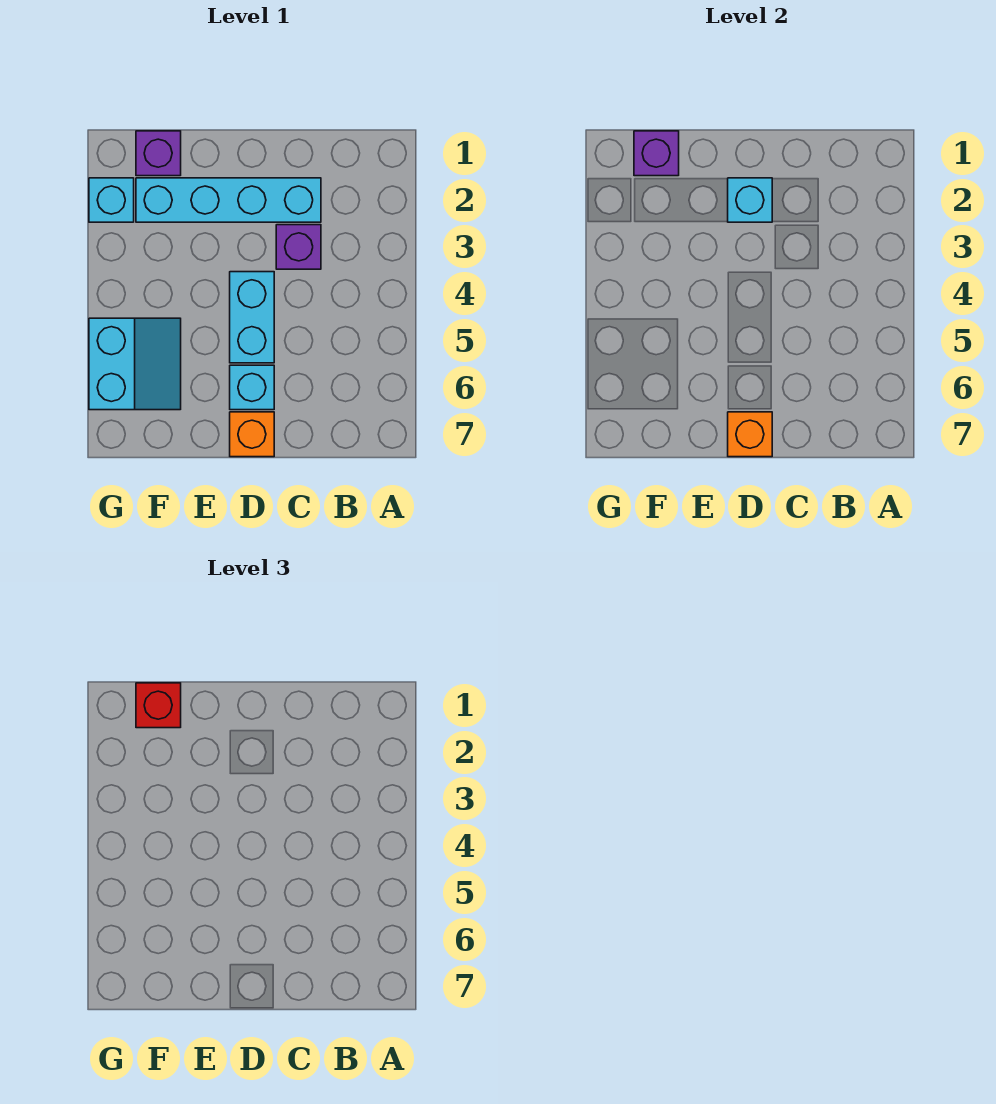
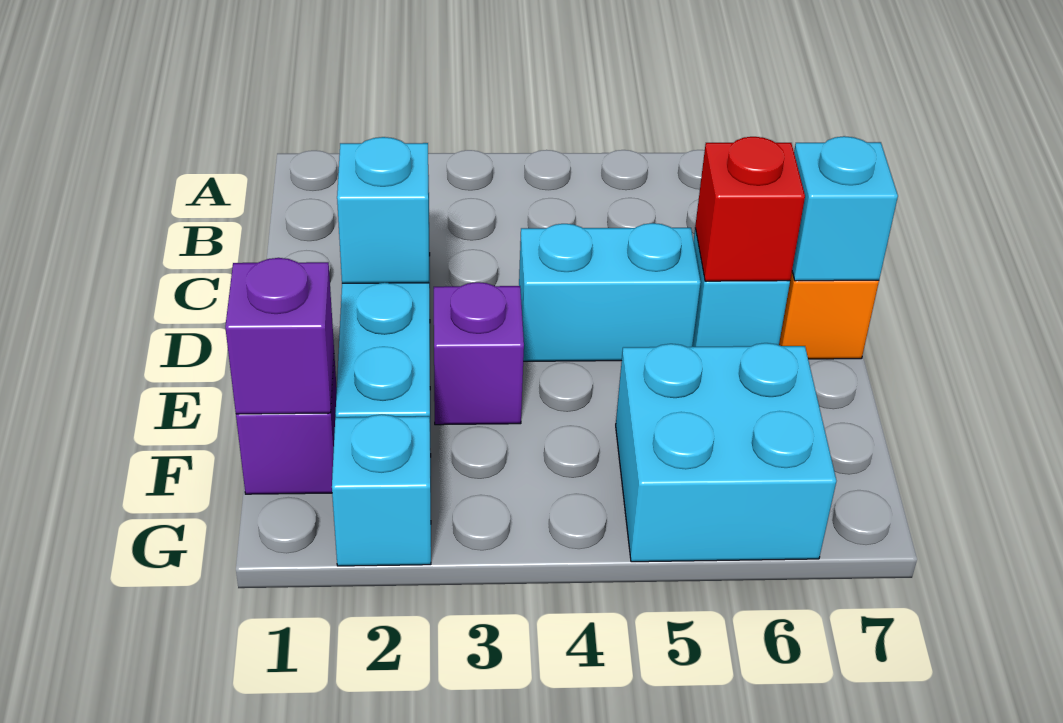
purple 1x1 brick [276,225,321,269] -> purple 1x1 brick moved to [434,282,524,425]
orange 1x1 brick [728,412,772,457] -> cyan 1x1 brick [792,136,898,281]
red 1x1 brick [136,683,181,728] -> red 1x1 brick moved to [695,137,805,281]
cyan 2x2 slope [89,318,181,410] -> cyan 2x2 brick [616,343,836,562]

